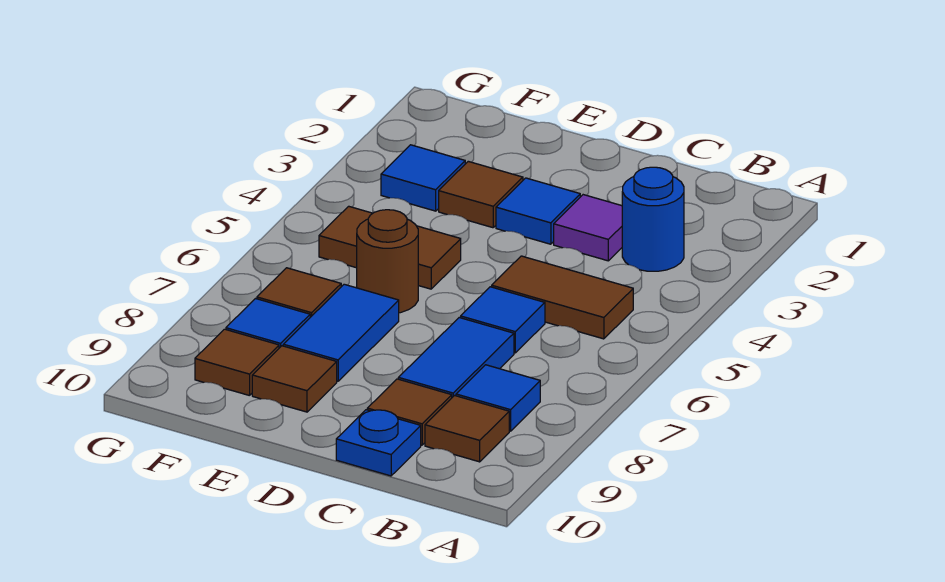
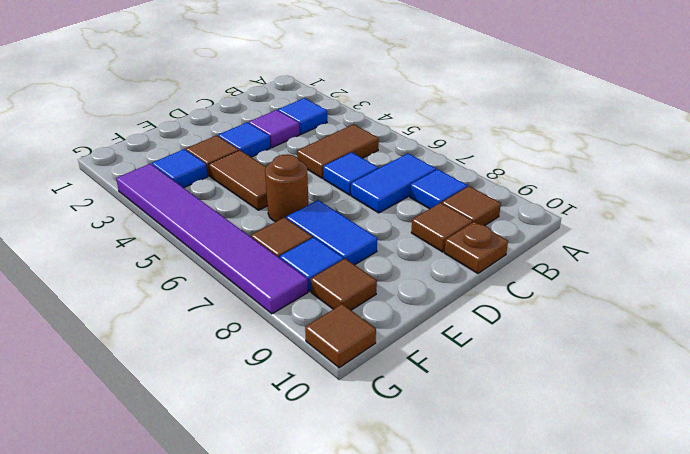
blue 1x1 round brick [622,167,684,271] -> blue 1x1 tile [278,98,327,134]
blue 1x2 tile [398,318,514,397] -> blue 1x2 tile turned to [351,154,436,213]
blue 1x1 plate [336,410,421,476] -> brown 1x1 plate [445,222,508,273]
brown 1x2 tile [319,206,461,289] -> brown 1x2 tile turned to [209,150,268,210]
brown 1x1 tile [252,346,337,412] -> brown 1x1 tile moved to [305,304,376,368]
none -> purple 1x6 tile [116,164,308,314]

